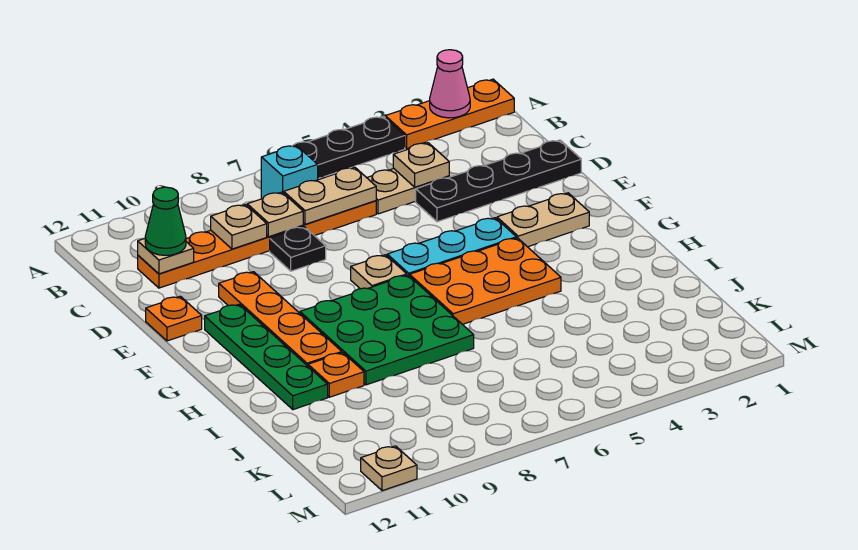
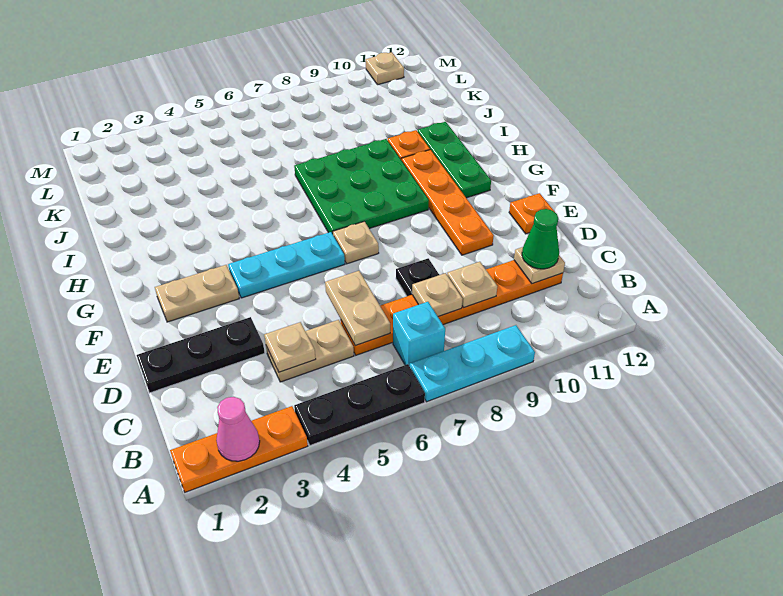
none -> cyan 1x3 plate [410,325,535,402]
tan 1x2 plate [284,167,376,224] -> tan 1x2 plate turned to [325,271,390,346]
black 1x4 plate [416,140,581,222] -> black 1x3 plate [137,317,265,393]
green 1x4 plate [205,304,328,410] -> green 1x3 plate [418,122,491,198]
orange 2x3 plate [410,238,561,324] -> none

